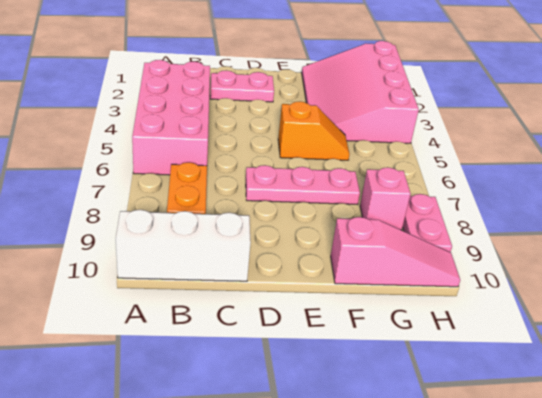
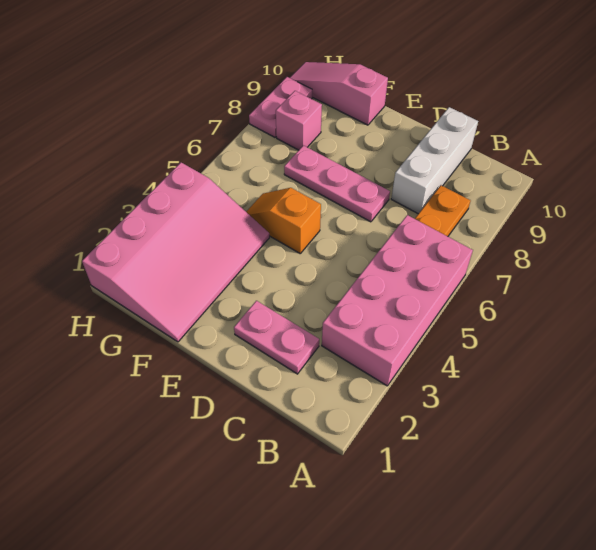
white 1x3 brick [116,210,251,281] -> white 1x3 brick turned to [391,107,478,214]

